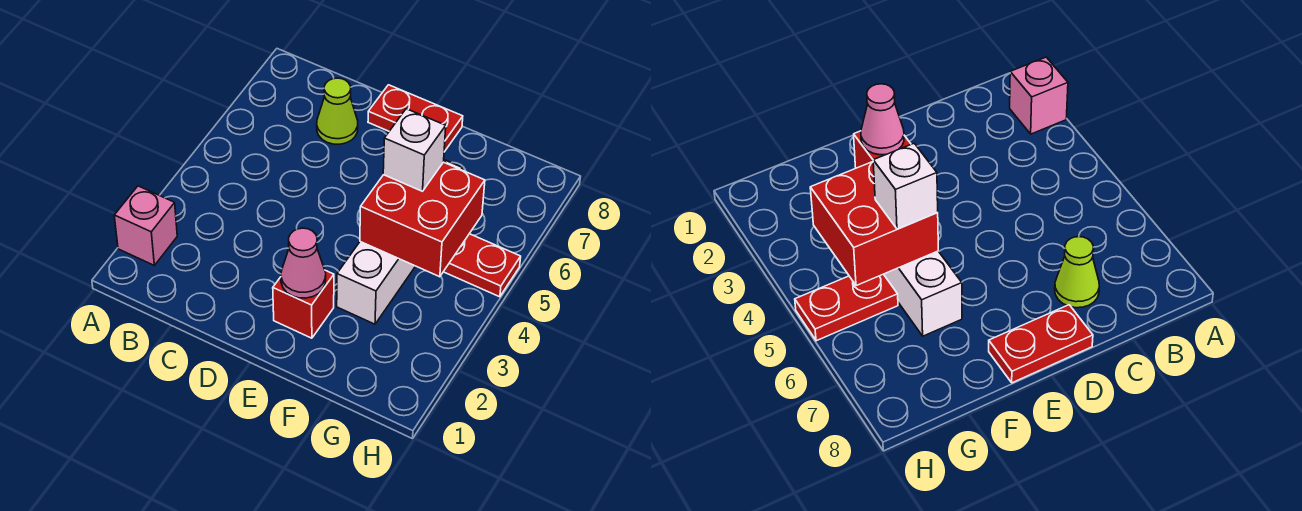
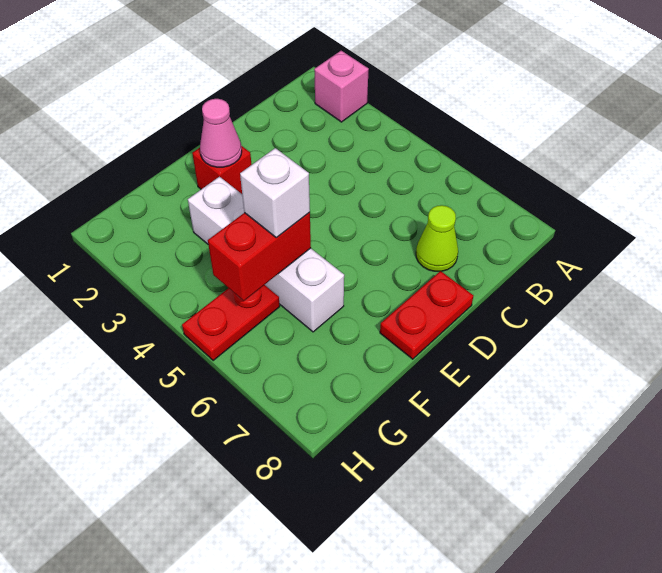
red 2x2 brick [360,162,485,277] -> red 1x2 brick [208,212,311,301]

